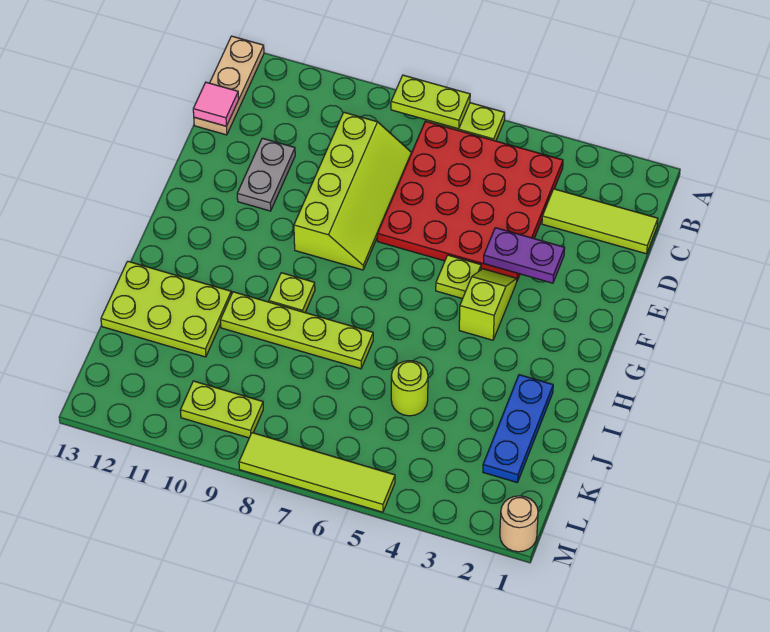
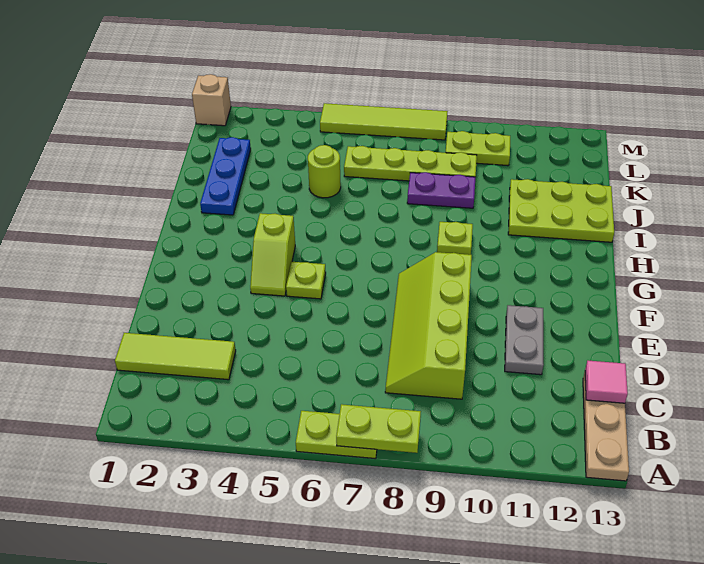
red 4x4 plate [377,121,563,280] -> none
purple 1x2 plate [484,228,565,283] -> purple 1x2 plate moved to [407,172,476,208]
lime 1x4 plate [220,292,373,369] -> lime 1x4 plate moved to [344,146,477,181]
tan 1x1 round brick [500,496,538,552] -> tan 1x1 brick [192,74,231,126]

